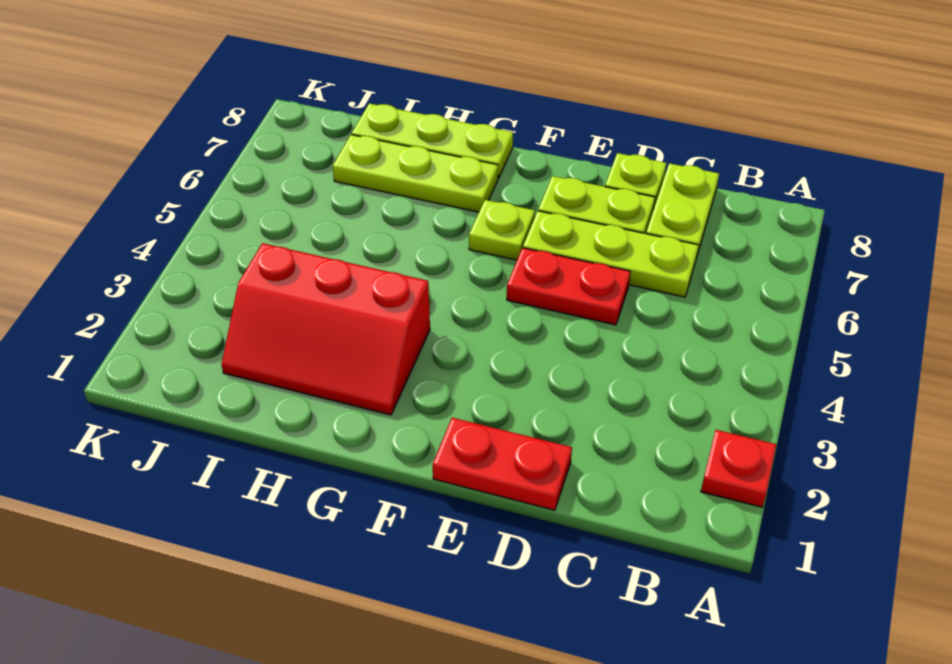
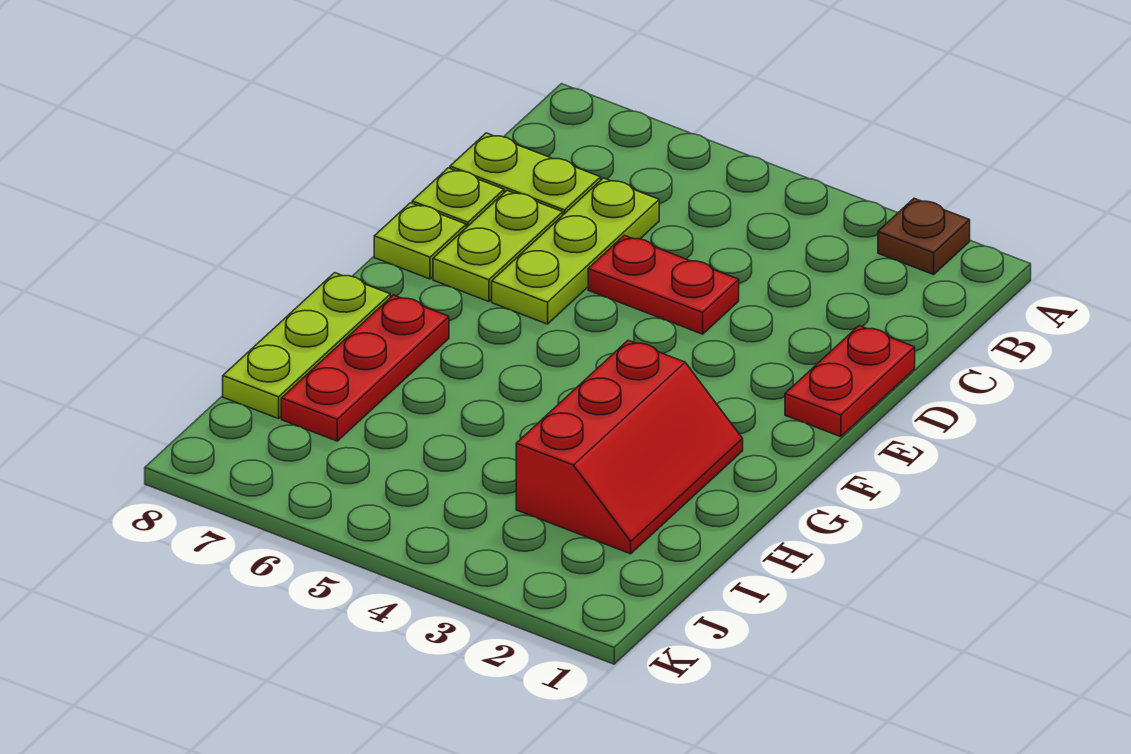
red 1x1 plate [701,430,776,507] -> brown 1x1 plate [878,198,970,274]
red 1x2 plate [507,248,630,325] -> red 1x2 plate turned to [588,235,739,334]
lime 1x1 plate [469,200,535,260] -> lime 1x1 plate moved to [374,203,466,279]
lime 1x3 plate [333,135,498,212] -> red 1x3 plate [281,295,449,441]

